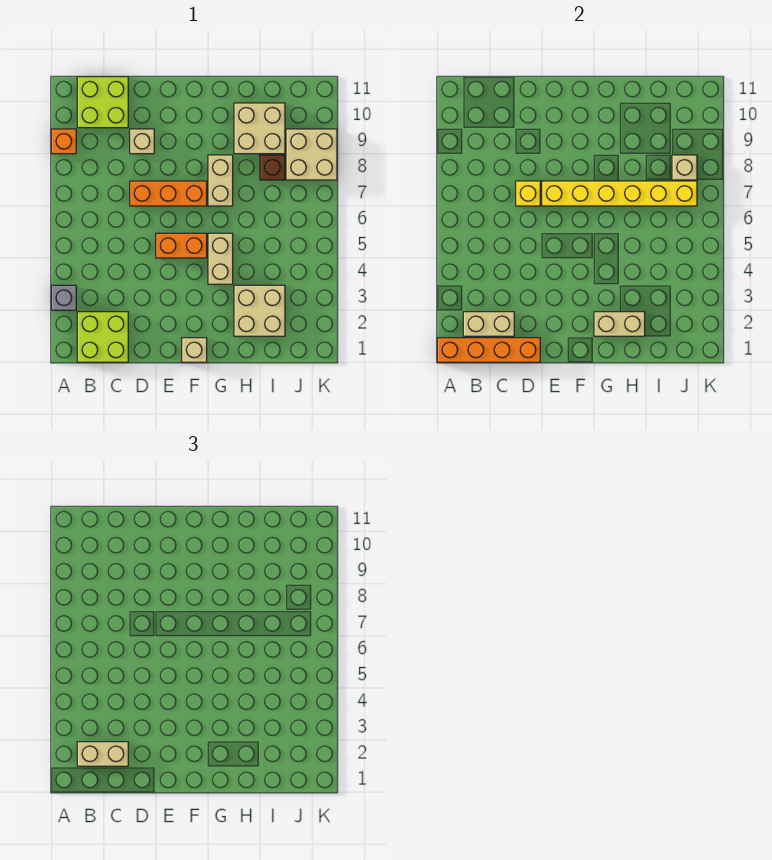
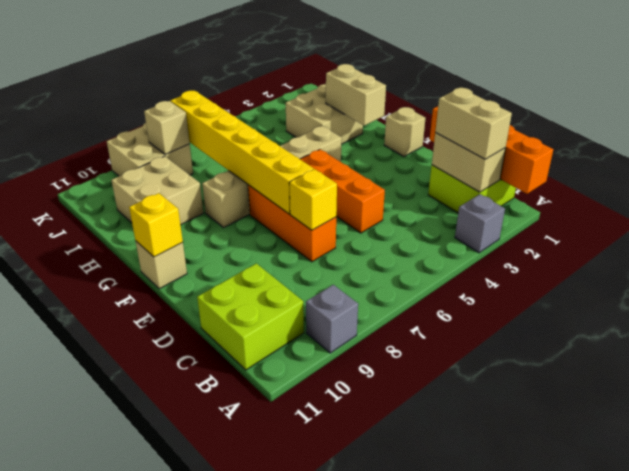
orange 1x1 brick [51,129,76,154] -> grey 1x1 brick [306,285,358,353]
tan 1x1 brick [130,129,154,154] -> tan 1x1 brick moved to [136,241,187,289]
orange 1x2 brick [156,233,207,258] -> orange 1x3 brick [300,149,385,233]
none -> yellow 1x1 brick [129,193,183,257]
brown 1x1 brick [260,155,285,180] -> none

